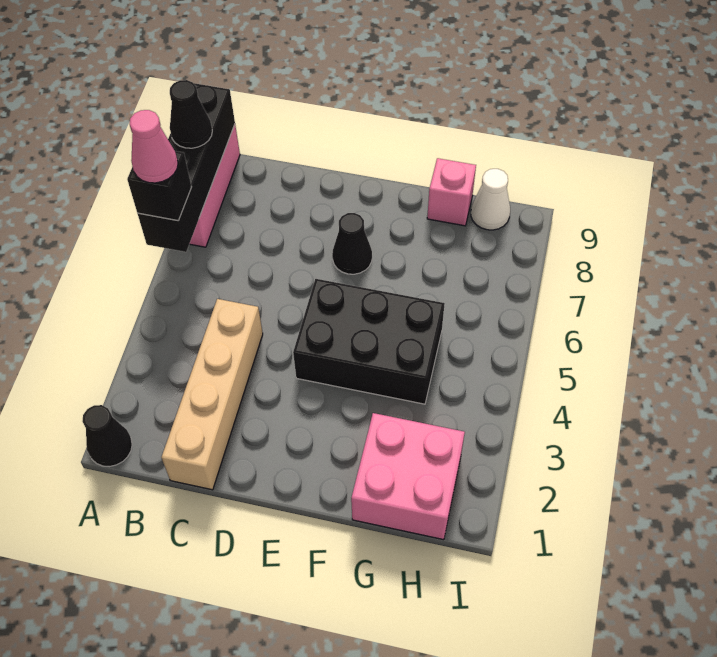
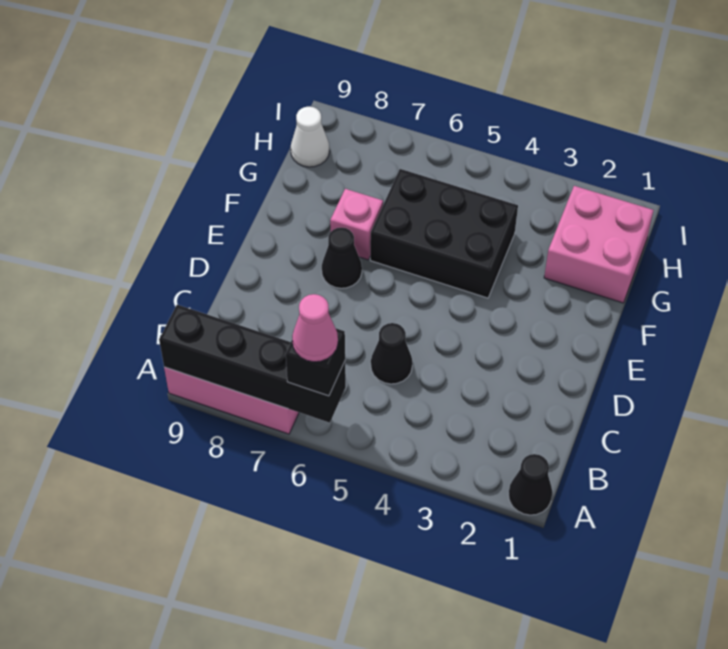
black 1x1 cone [170,80,212,148] -> black 1x1 cone moved to [371,323,412,384]
tan 1x4 brick [161,299,263,490] -> none
black 2x3 brick [293,279,445,404] -> black 2x3 brick turned to [370,169,518,298]
pink 1x1 brick [427,158,476,226] -> pink 1x1 brick moved to [330,189,383,260]

